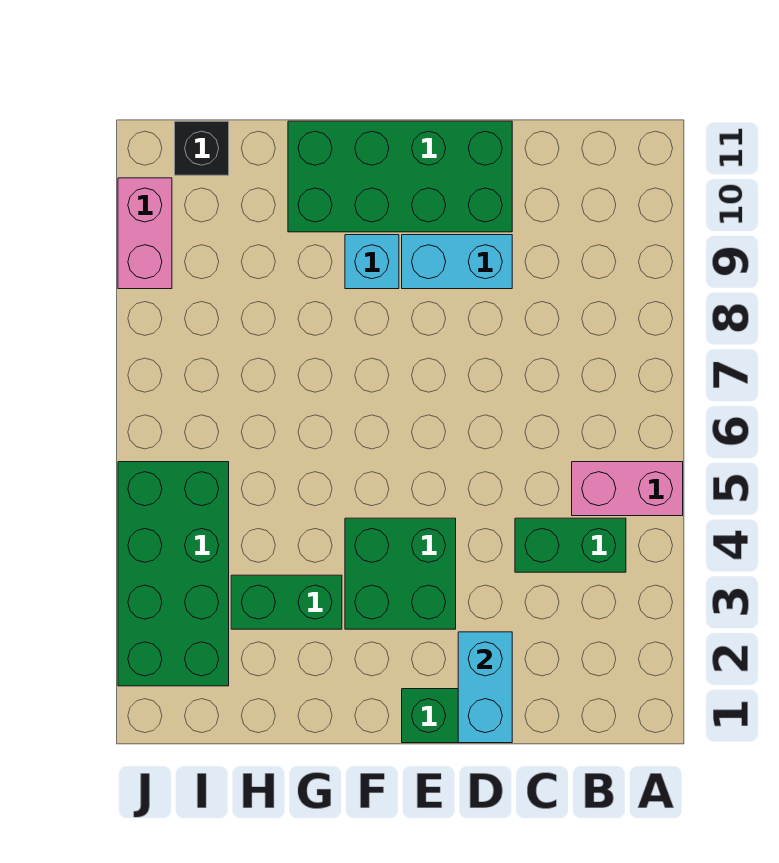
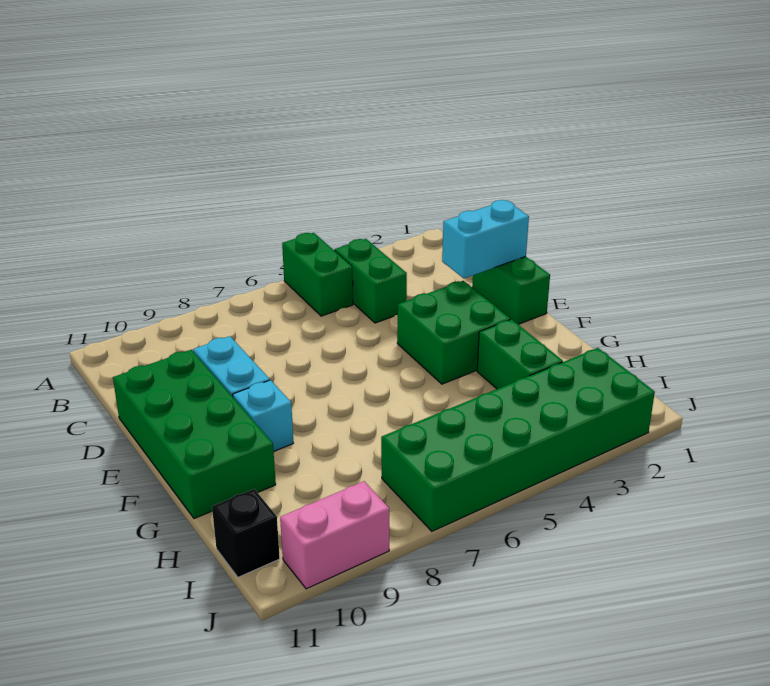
pink 1x2 brick [572,462,683,516] -> green 1x2 brick [282,233,353,316]
green 2x4 brick [118,462,229,686] -> green 2x6 brick [381,348,655,531]

